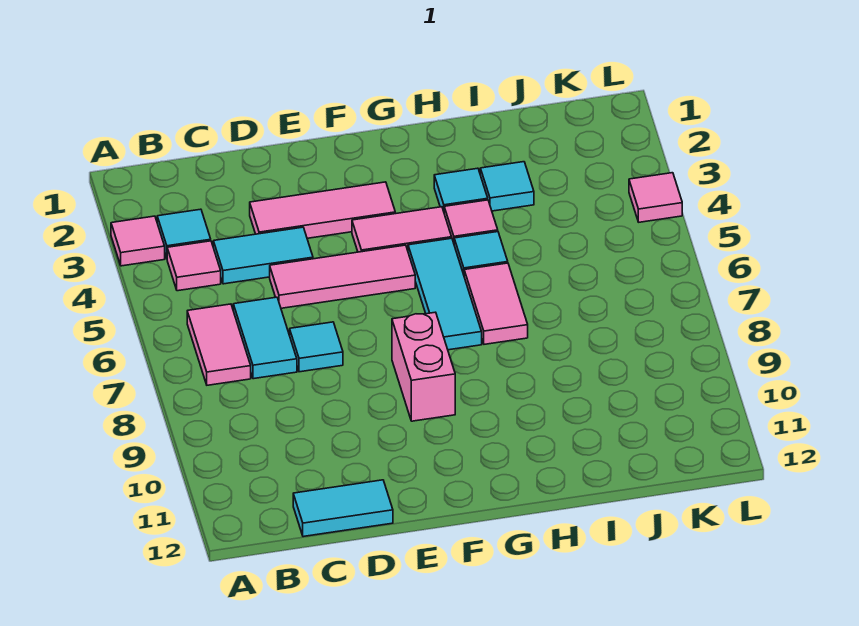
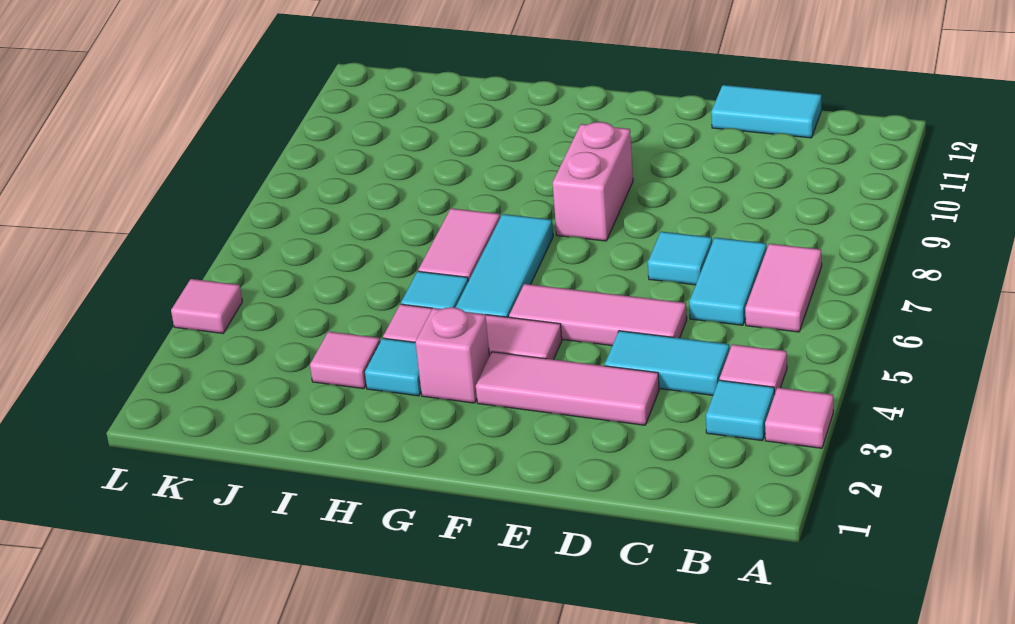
none -> pink 1x1 brick [415,307,490,403]
cyan 1x1 tile [480,162,534,211] -> pink 1x1 tile [310,331,380,389]

